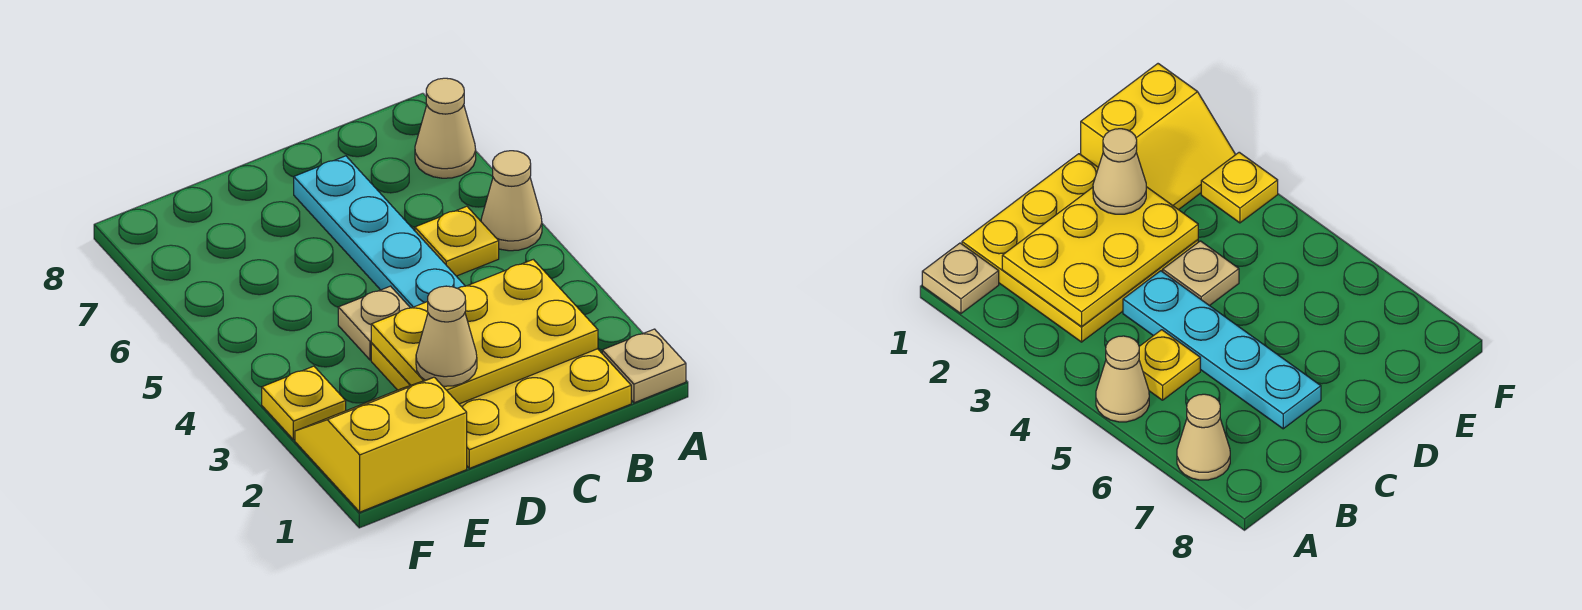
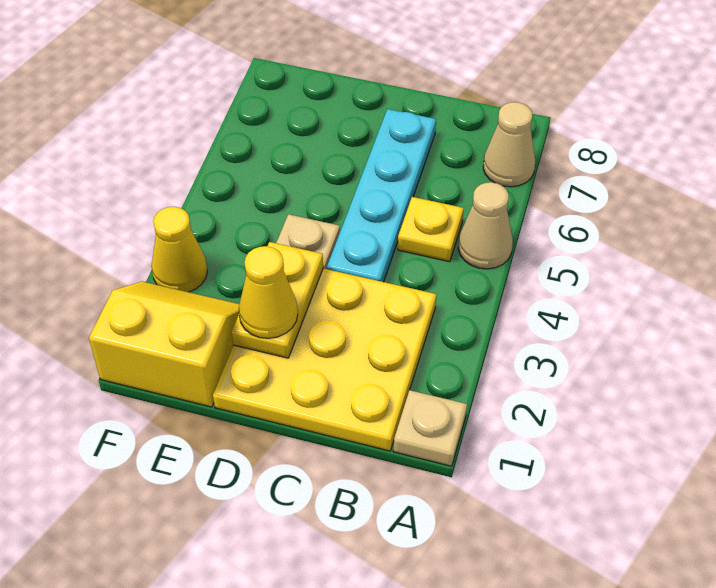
yellow 2x3 plate [371,259,598,404] -> yellow 1x2 plate [232,242,323,358]
tan 1x1 cone [416,286,477,386] -> yellow 1x1 cone [239,246,298,338]
yellow 1x1 plate [262,366,346,440] -> yellow 1x1 cone [152,207,207,292]

